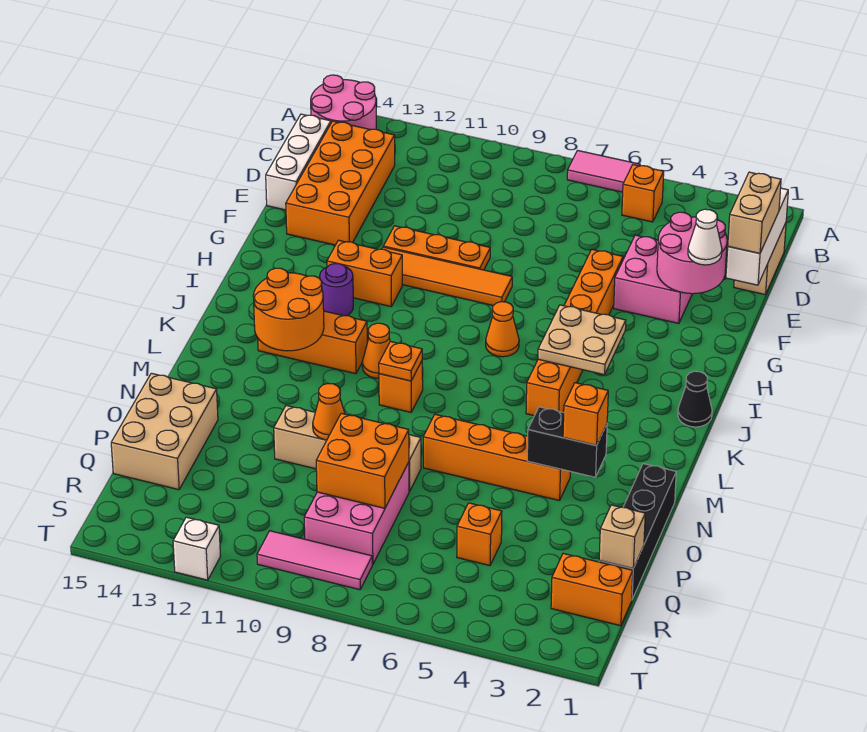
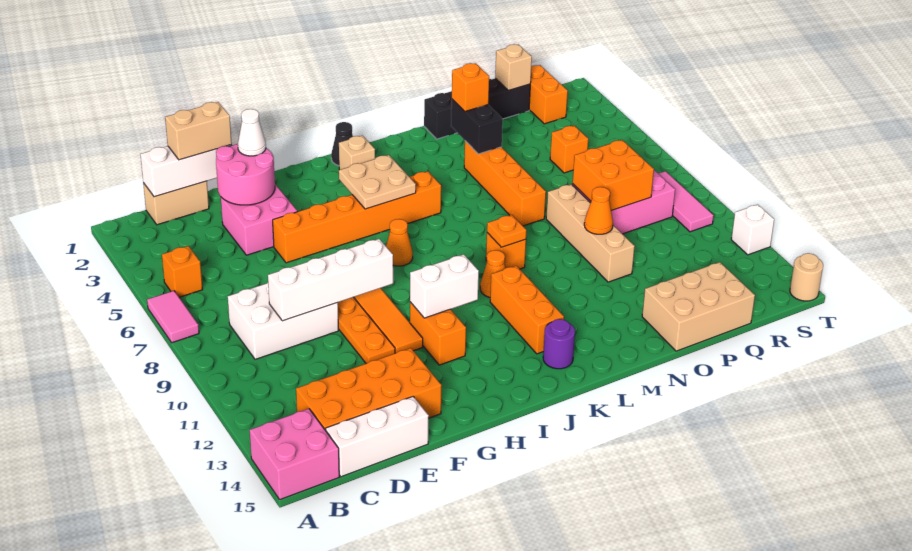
pink 2x2 round brick [311,75,376,130] -> pink 2x2 brick [250,409,339,499]
none -> white 2x3 brick [228,283,338,359]
none -> white 1x4 brick [268,239,393,321]
none -> white 1x2 brick [410,254,479,318]
purple 1x1 round brick [320,264,353,316] -> purple 1x1 round brick moved to [543,319,575,369]
none -> tan 1x1 brick [339,136,375,170]
orange 2x2 round brick [253,268,324,351] -> none
none -> tan 1x1 round brick [790,253,823,301]

